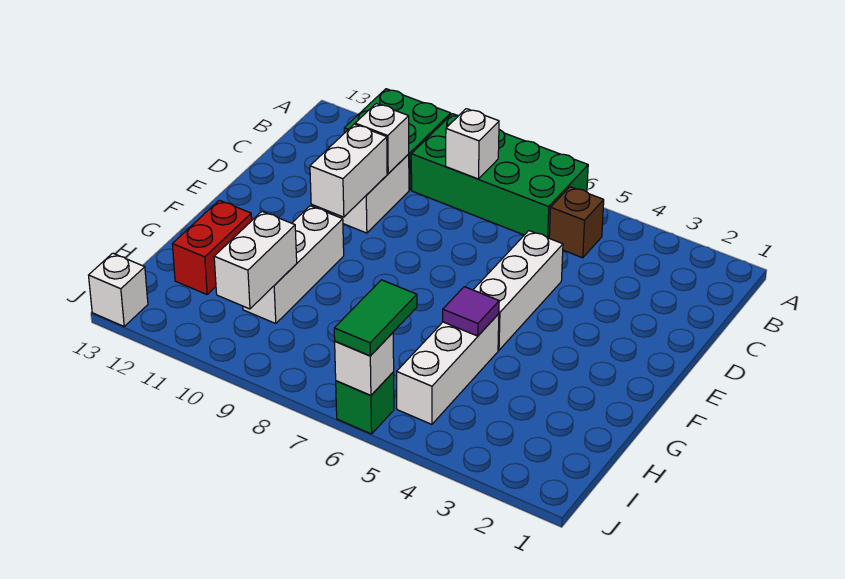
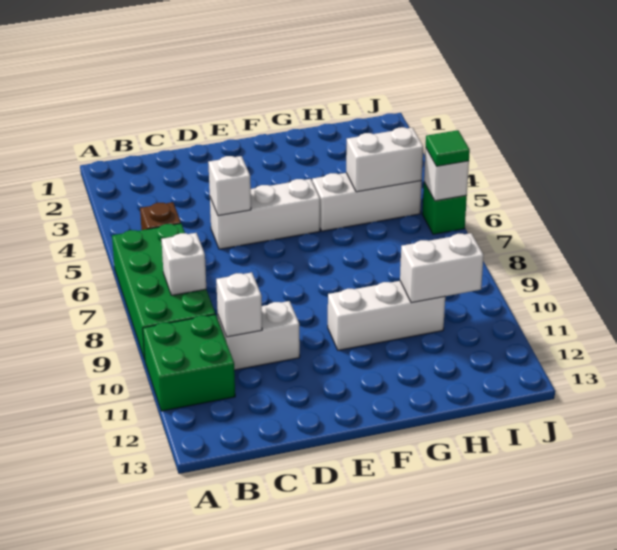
white 1x2 brick [310,124,387,217] -> white 1x2 brick moved to [346,127,423,192]
purple 1x1 tile [443,287,499,336] -> none
red 1x2 brick [172,200,252,294] -> none
green 1x2 tile [334,280,417,356] -> green 1x1 tile [426,130,470,166]
white 1x1 brick [89,253,148,326] -> white 1x1 brick moved to [208,156,251,216]

